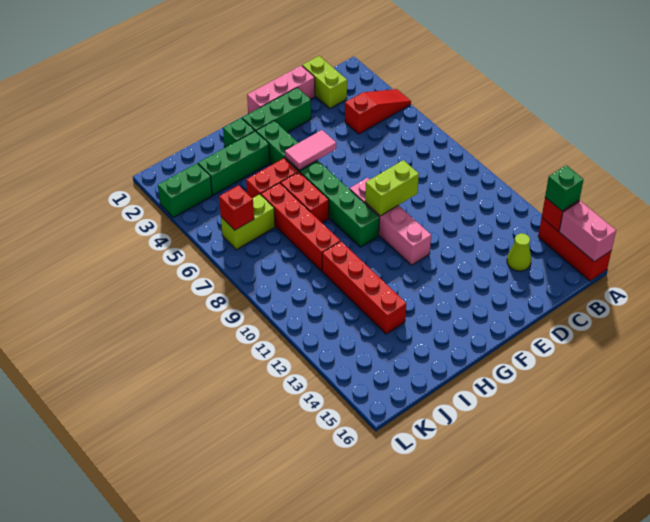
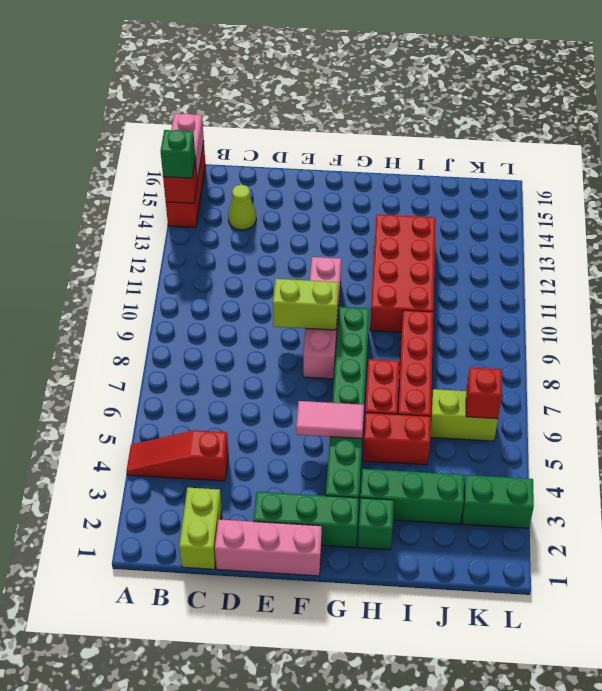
red 1x4 brick [322,241,406,334] -> red 2x4 brick [370,214,436,332]

